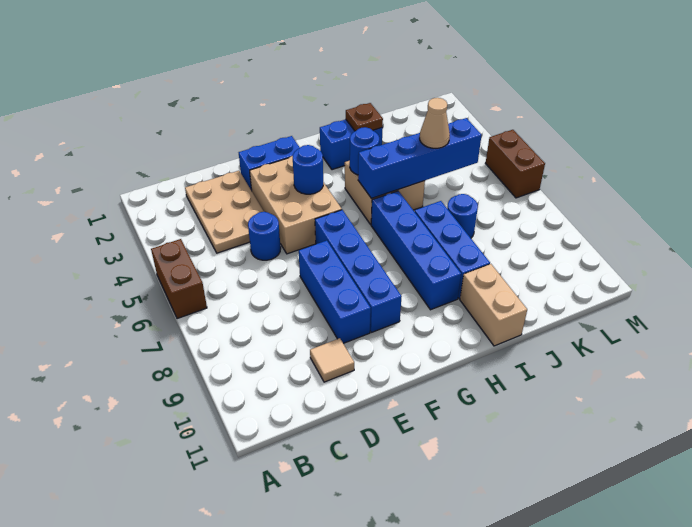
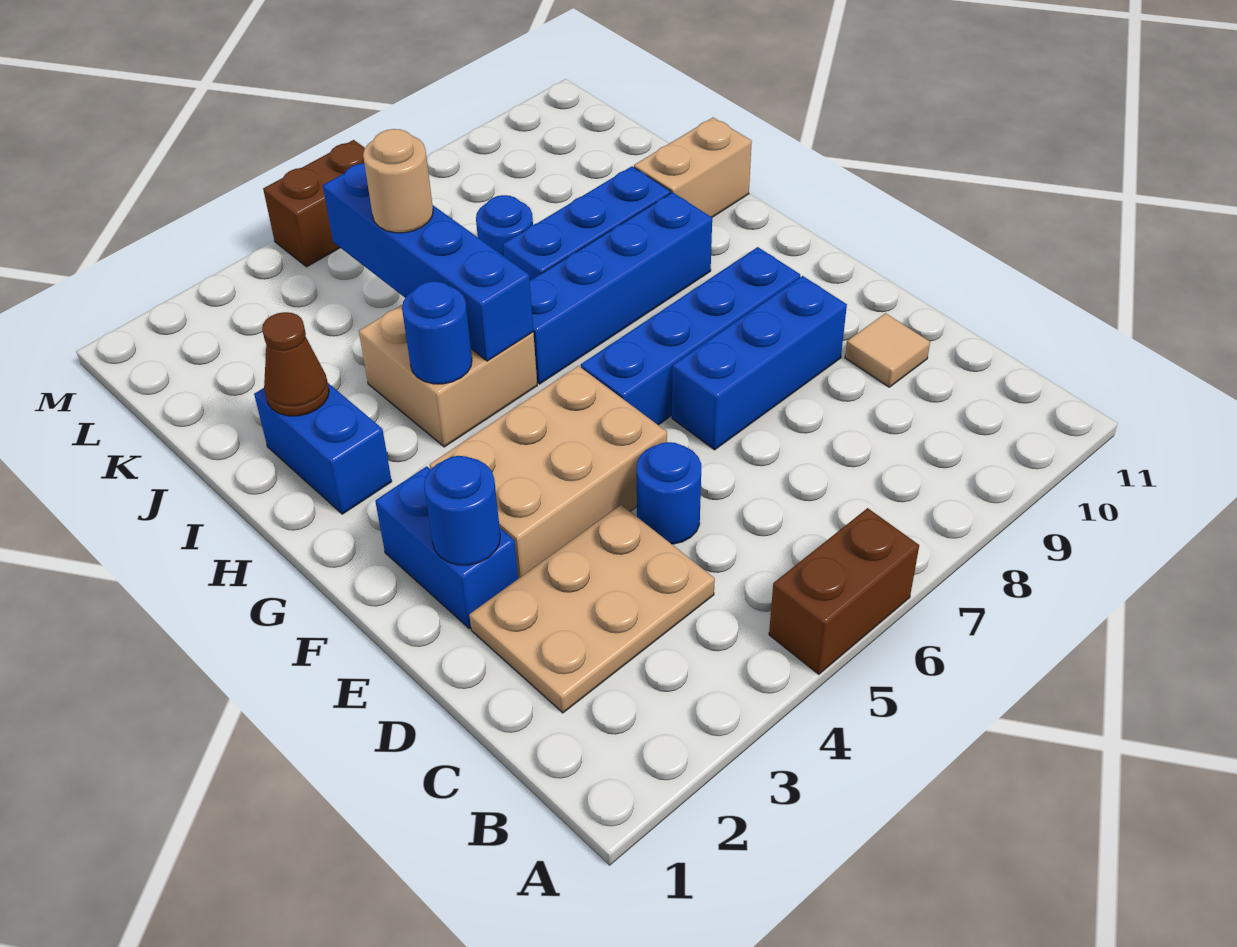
blue 1x1 round brick [293,145,323,194] -> blue 1x1 round brick moved to [424,456,500,565]
brown 1x1 plate [346,103,383,131] -> brown 1x1 cone [262,312,329,416]
tan 1x1 cone [420,98,450,148] -> tan 1x1 round brick [363,129,433,233]

